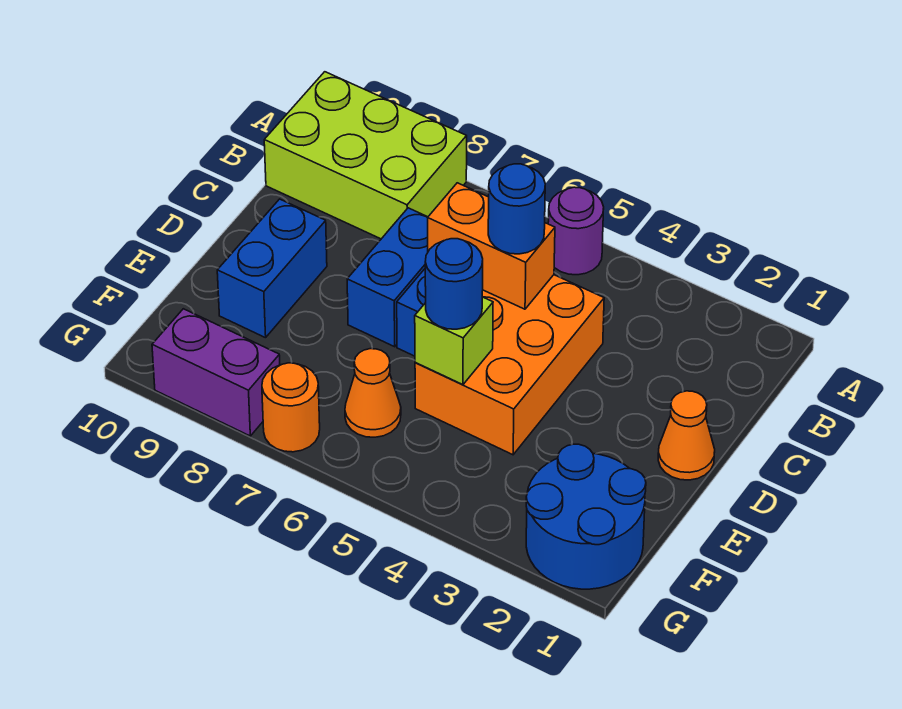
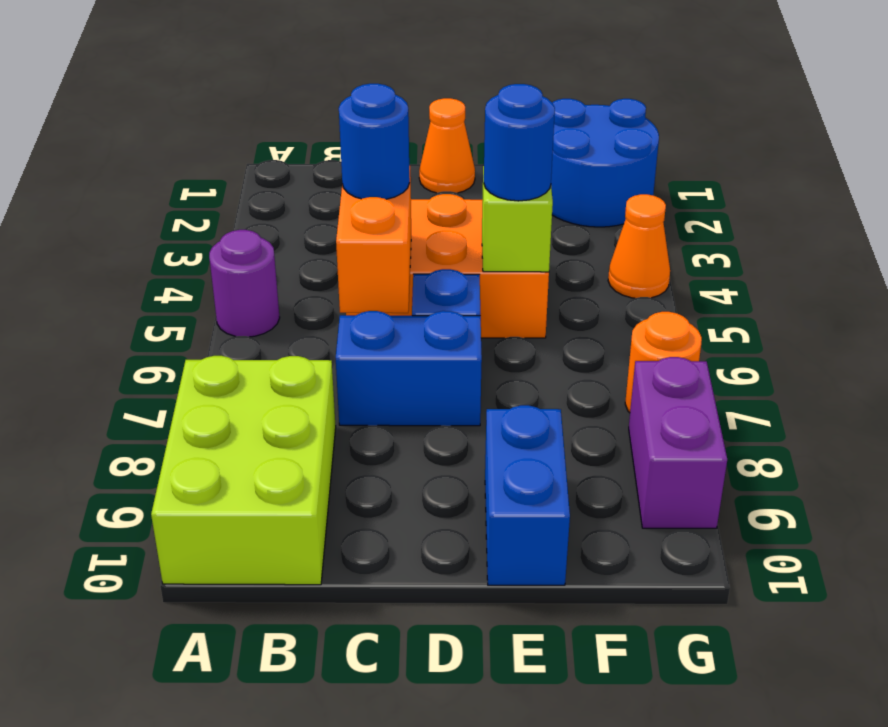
blue 1x2 brick [217,199,327,338] -> blue 1x2 brick turned to [485,405,570,585]
orange 1x1 cone [345,349,401,437] -> orange 1x1 cone moved to [608,194,670,298]

